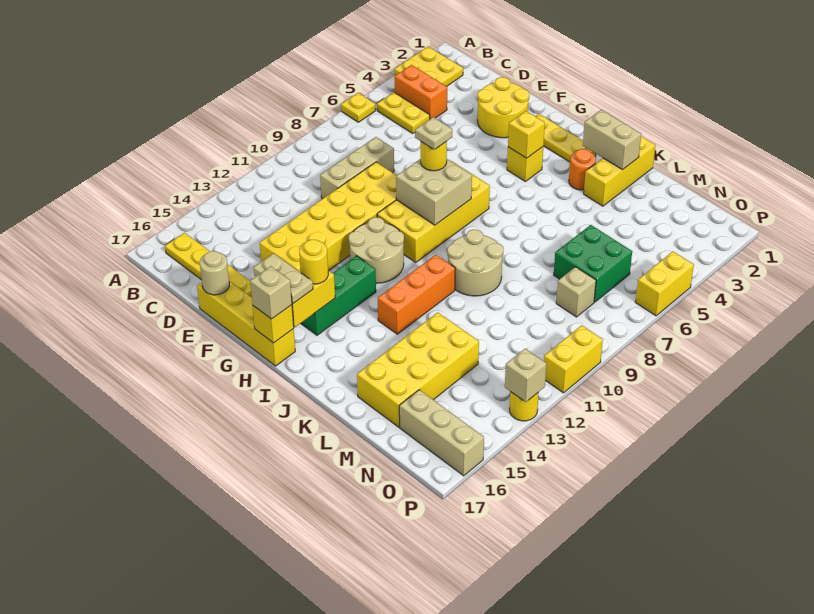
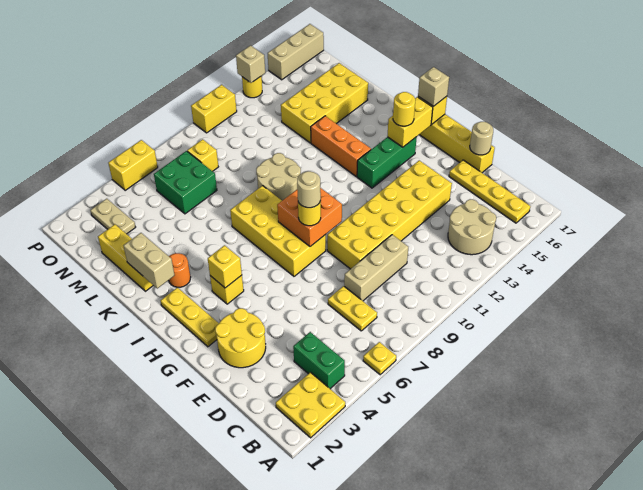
orange 1x2 brick [395,65,447,119] -> green 1x2 brick [293,332,345,389]
yellow 1x2 plate [377,92,430,133] -> yellow 1x2 plate moved to [328,286,377,331]
yellow 2x4 brick [377,161,490,262] -> yellow 2x4 brick turned to [230,186,326,276]
tan 2x2 brick [396,159,472,225] -> orange 2x2 brick [277,188,342,247]
tan 1x1 plate [415,117,452,150] -> tan 1x1 round brick [297,171,321,208]
tan 2x2 round brick [349,217,404,283] -> tan 2x2 round brick moved to [448,199,496,255]
tan 1x2 plate [254,253,313,303] -> tan 1x2 plate moved to [90,199,136,234]
orange 1x3 brick [378,255,455,334] -> orange 1x3 brick turned to [311,116,371,176]
yellow 1x3 brick [584,136,655,206] -> yellow 1x3 brick turned to [98,224,153,291]
tan 1x1 brick [556,267,596,317] -> yellow 1x1 brick [187,139,218,171]
tan 1x3 brick [399,390,484,476] -> tan 1x3 brick turned to [268,24,324,80]

